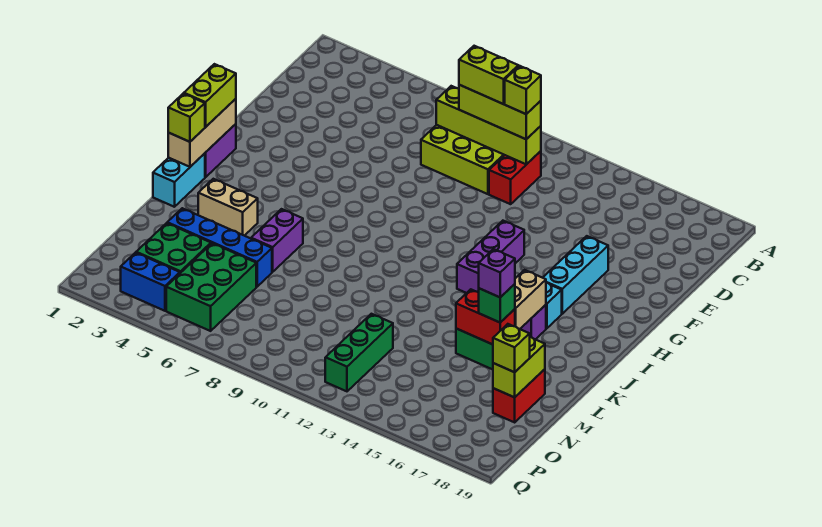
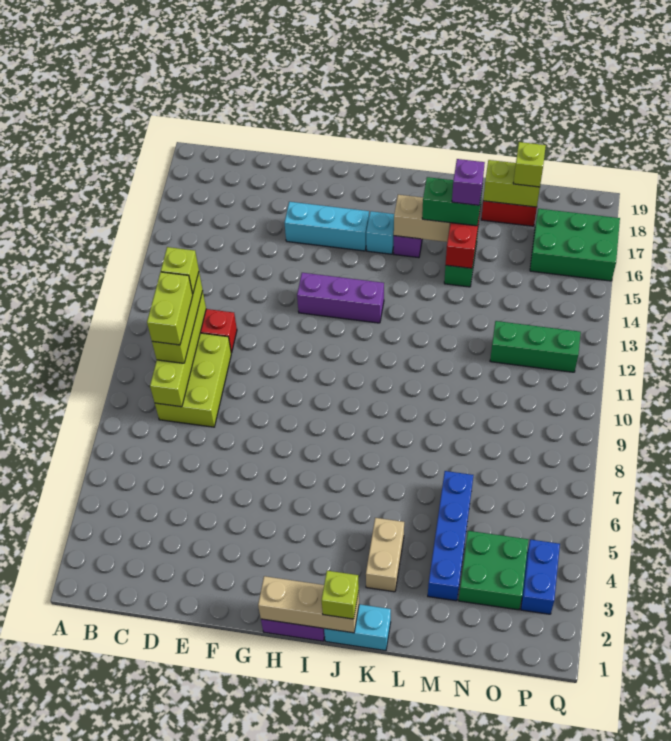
lime 1x2 brick [184,64,236,127] -> none
purple 1x2 brick [251,209,303,272] -> none
green 1x1 brick [479,284,515,322] -> green 1x2 brick [422,177,482,226]
green 2x3 brick [166,243,256,331] -> green 2x3 brick moved to [530,209,620,281]

